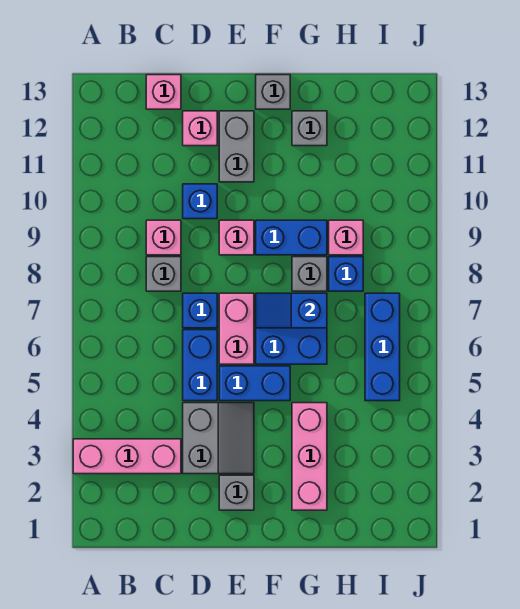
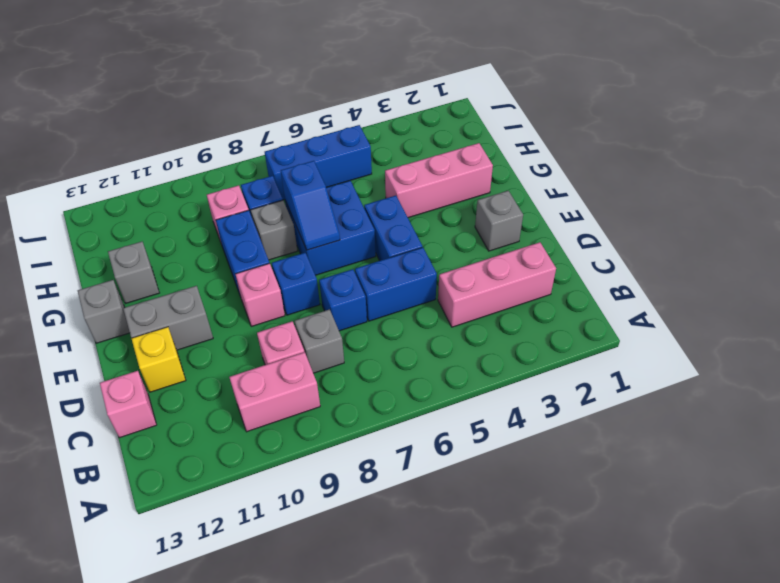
pink 1x3 brick [73,439,181,474] -> pink 1x3 brick turned to [438,242,556,327]
grey 2x2 slope [183,403,254,474] -> none
blue 1x1 brick [183,184,217,219] -> blue 1x1 brick moved to [272,253,320,315]
pink 1x1 brick [183,111,217,146] -> yellow 1x1 brick [131,327,186,392]
pink 1x2 brick [219,293,254,364] -> pink 1x2 brick moved to [229,352,320,432]

